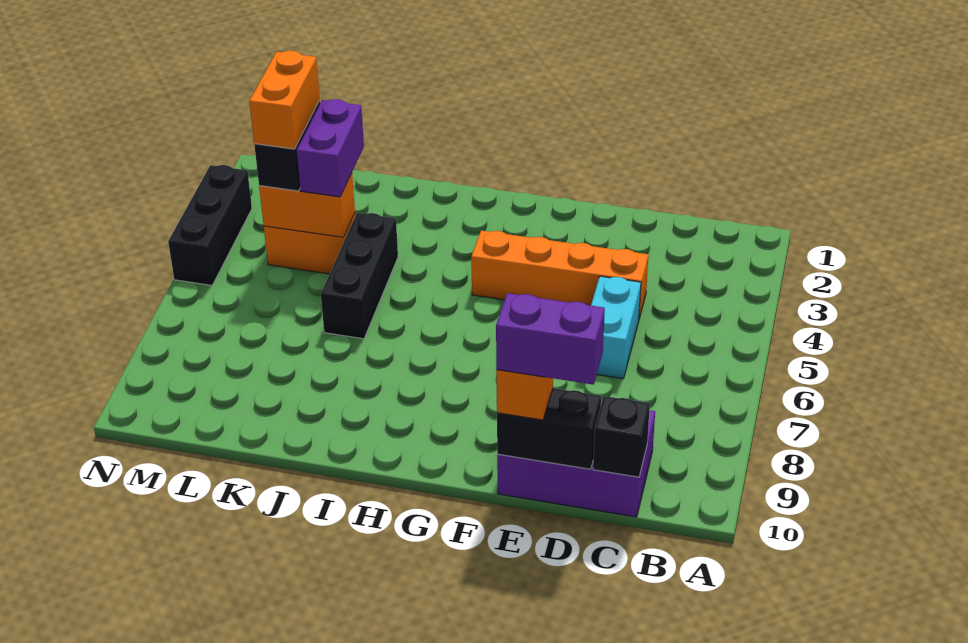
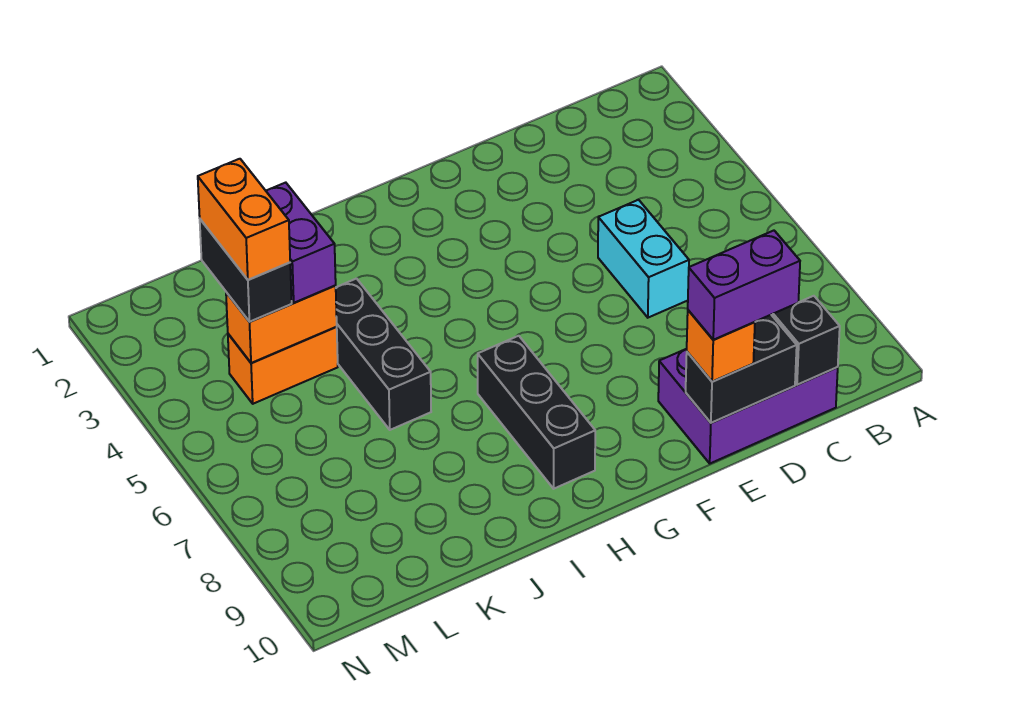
orange 1x4 brick [471,231,648,318] -> none
black 1x3 brick [168,165,252,285] -> black 1x3 brick moved to [478,336,595,489]

